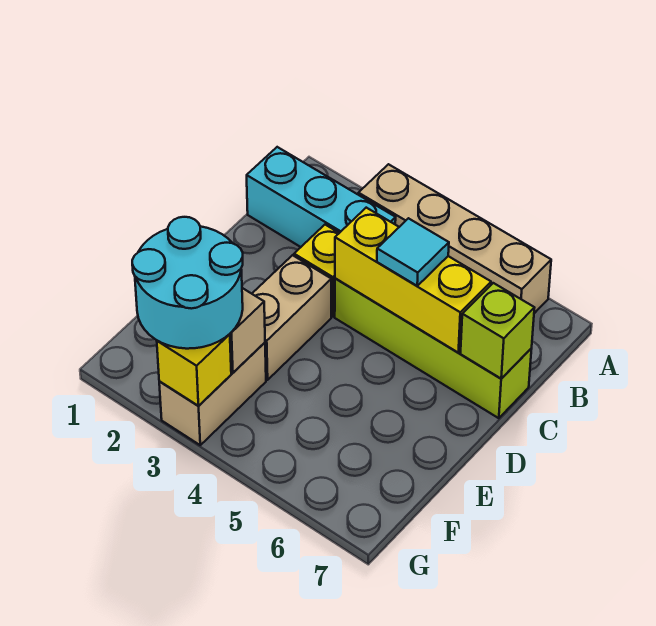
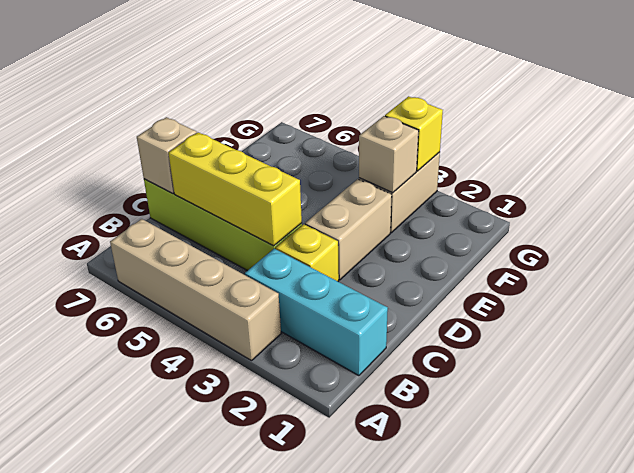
cyan 1x1 tile [377,218,449,286] -> none
lime 1x1 brick [461,283,534,379] -> tan 1x1 brick [137,117,197,194]
cyan 2x2 round brick [132,217,243,349] -> none

